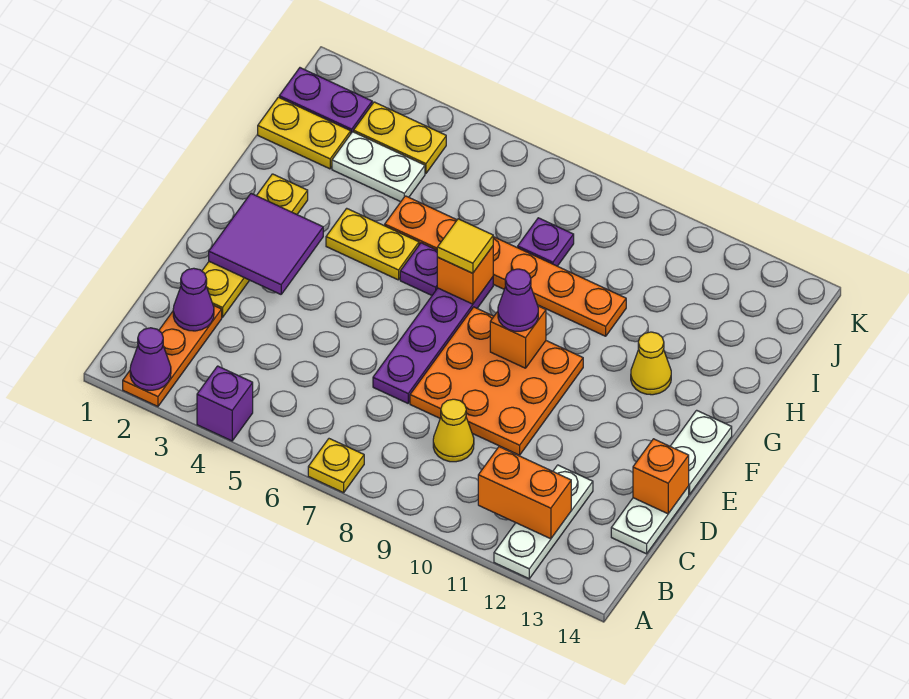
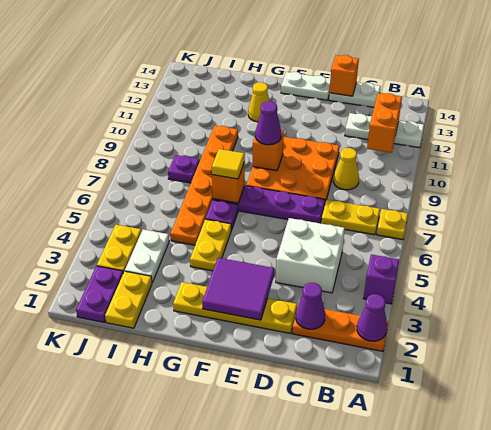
none -> yellow 1x2 plate [321,200,380,235]
none -> white 2x2 brick [276,218,345,293]

